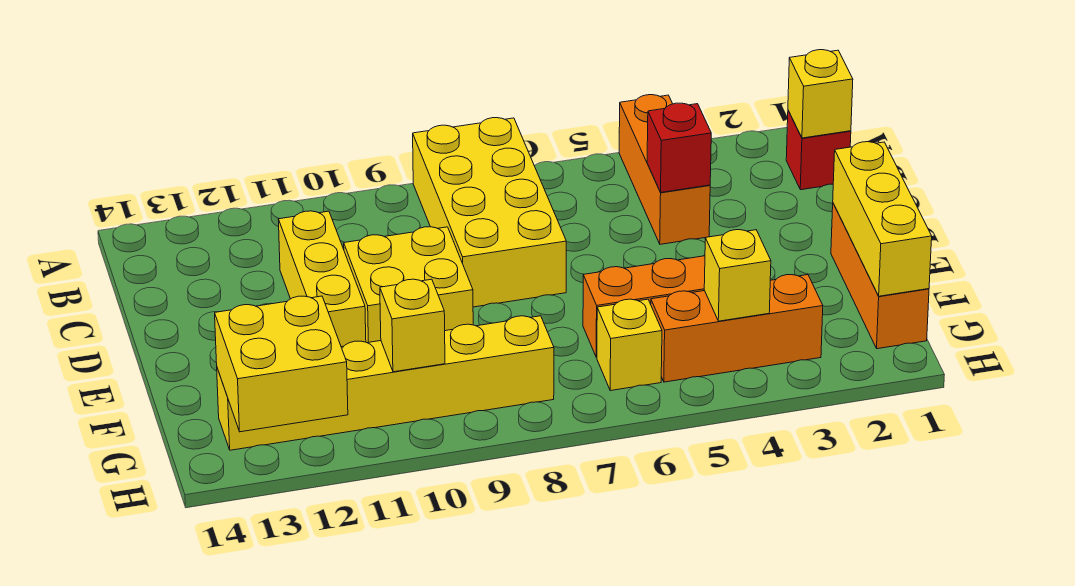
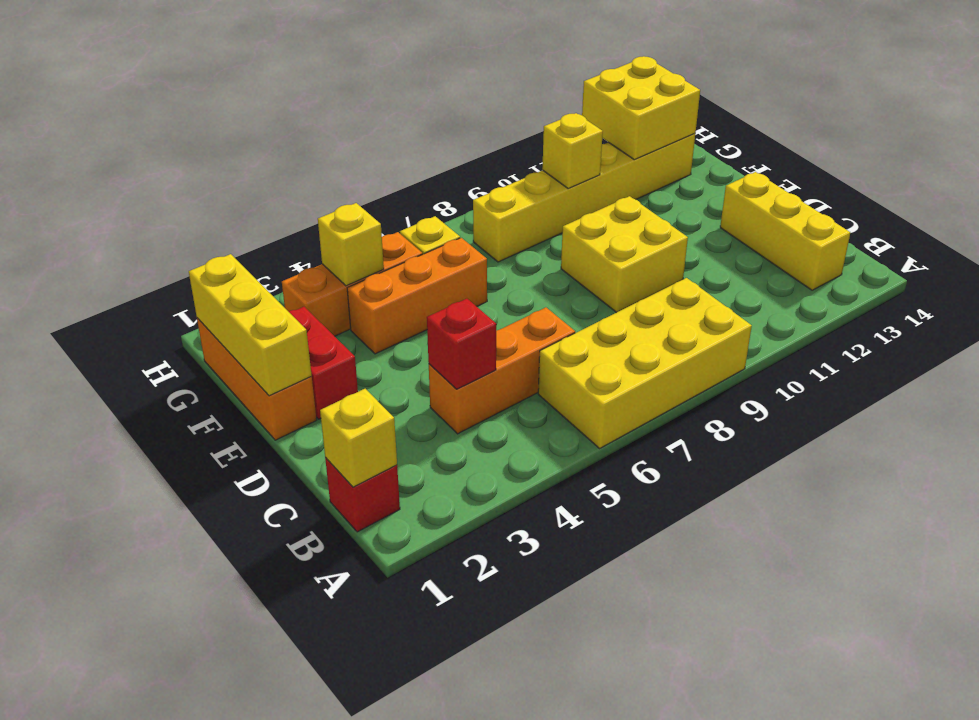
orange 1x3 brick [619,95,710,244] -> orange 1x3 brick turned to [429,307,575,434]
yellow 2x4 brick [413,118,566,307] -> yellow 2x4 brick turned to [538,278,752,448]
yellow 1x3 brick [278,211,366,347] -> yellow 1x3 brick moved to [720,172,850,290]
none -> red 1x2 brick [288,307,358,419]

